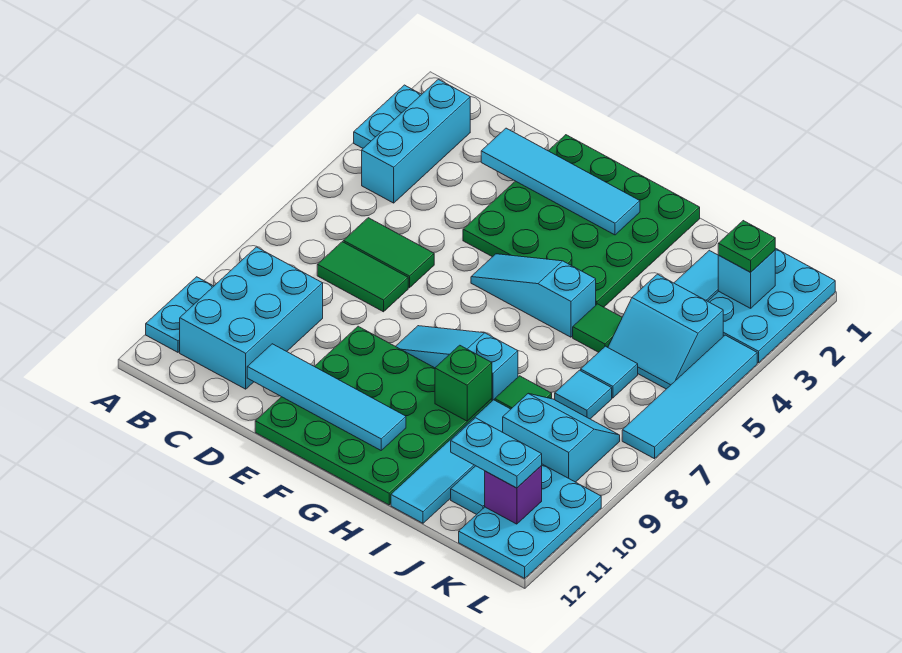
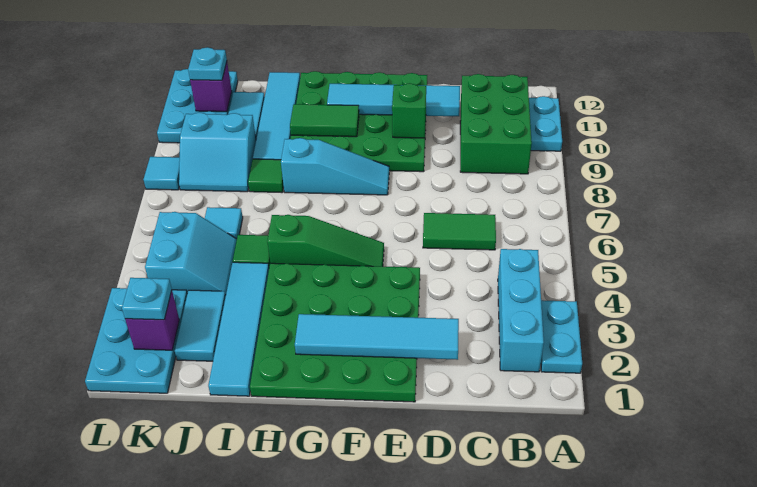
cyan 2x3 brick [180,247,323,389] -> green 2x3 brick [460,74,532,174]
green 1x2 tile [317,242,408,312] -> green 1x2 tile moved to [290,104,359,137]
cyan 1x3 slope [471,254,596,337] -> green 1x3 slope [267,215,384,266]
green 1x1 brick [435,345,492,421] -> green 1x1 brick moved to [392,83,426,138]
cyan 2x2 slope [608,274,723,389] -> cyan 2x2 slope turned to [145,212,237,295]
cyan 1x1 tile [555,370,612,419] -> cyan 1x1 tile moved to [143,157,180,190]
cyan 1x2 plate [451,418,542,488] -> cyan 1x1 plate [188,47,227,80]
cyan 1x1 brick [718,250,775,308] -> purple 1x1 brick [125,291,179,350]
green 1x1 plate [718,221,775,272] -> cyan 1x1 plate [122,278,172,320]
cyan 1x4 tile [622,335,757,459] -> cyan 1x4 tile moved to [208,262,269,396]

